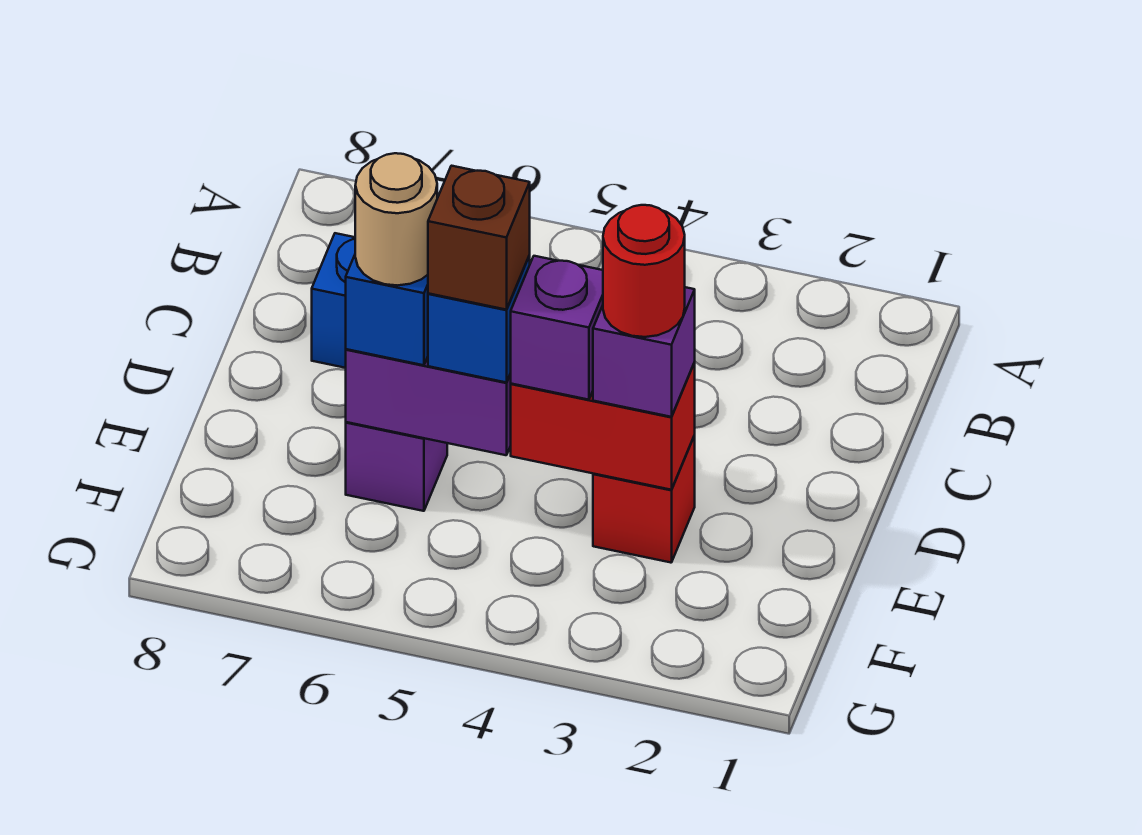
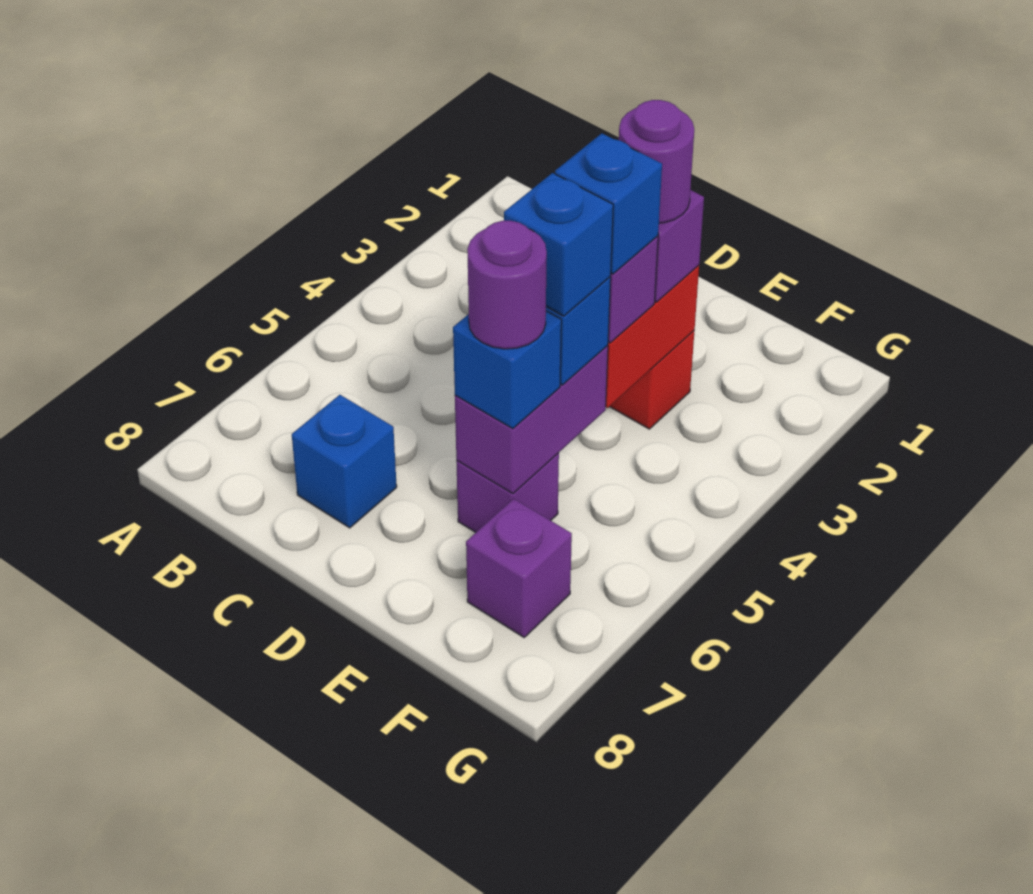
red 1x1 round brick [603,205,685,337] -> purple 1x1 round brick [619,100,694,223]
none -> blue 1x1 brick [555,133,662,274]
brown 1x1 brick [428,166,530,310] -> blue 1x1 brick [504,173,613,316]
tan 1x1 round brick [355,153,437,285] -> purple 1x1 round brick [467,221,547,349]
none -> purple 1x1 brick [466,499,572,637]

